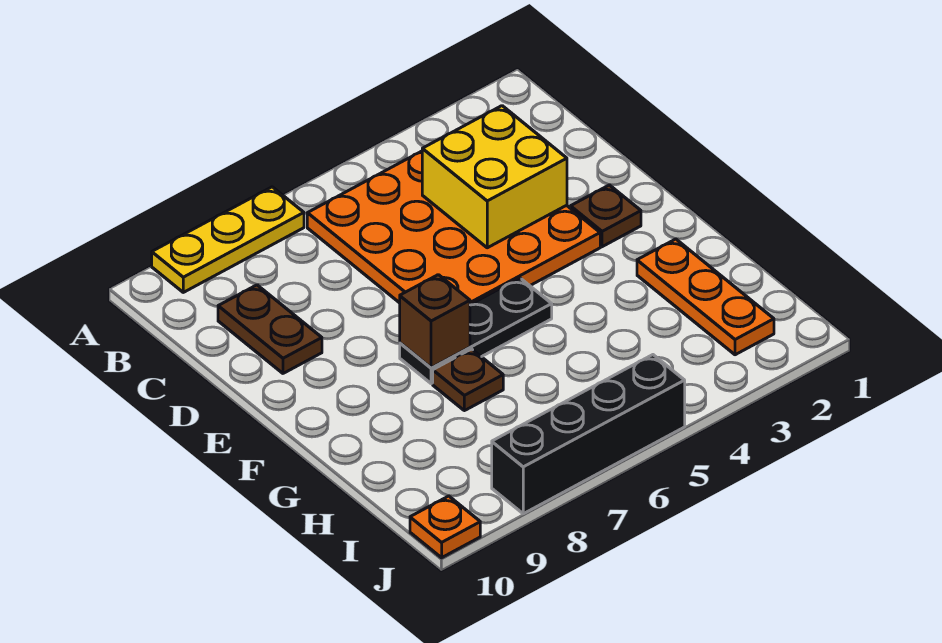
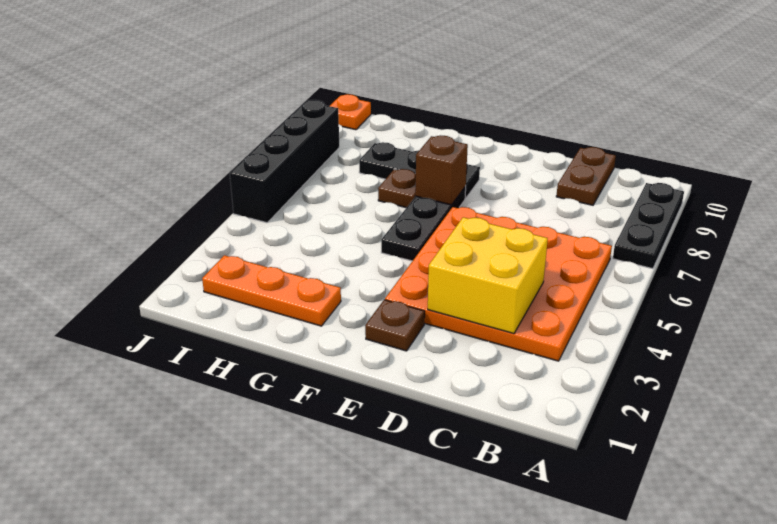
yellow 1x3 plate [152,187,304,292] -> black 1x3 plate [613,183,684,269]
brown 1x2 plate [218,285,322,373] -> brown 1x2 plate turned to [556,147,616,205]
none -> black 1x3 plate [359,142,480,198]

